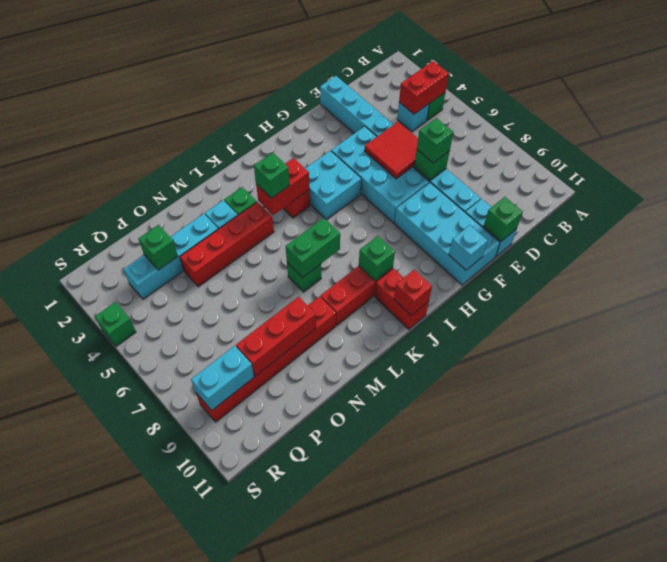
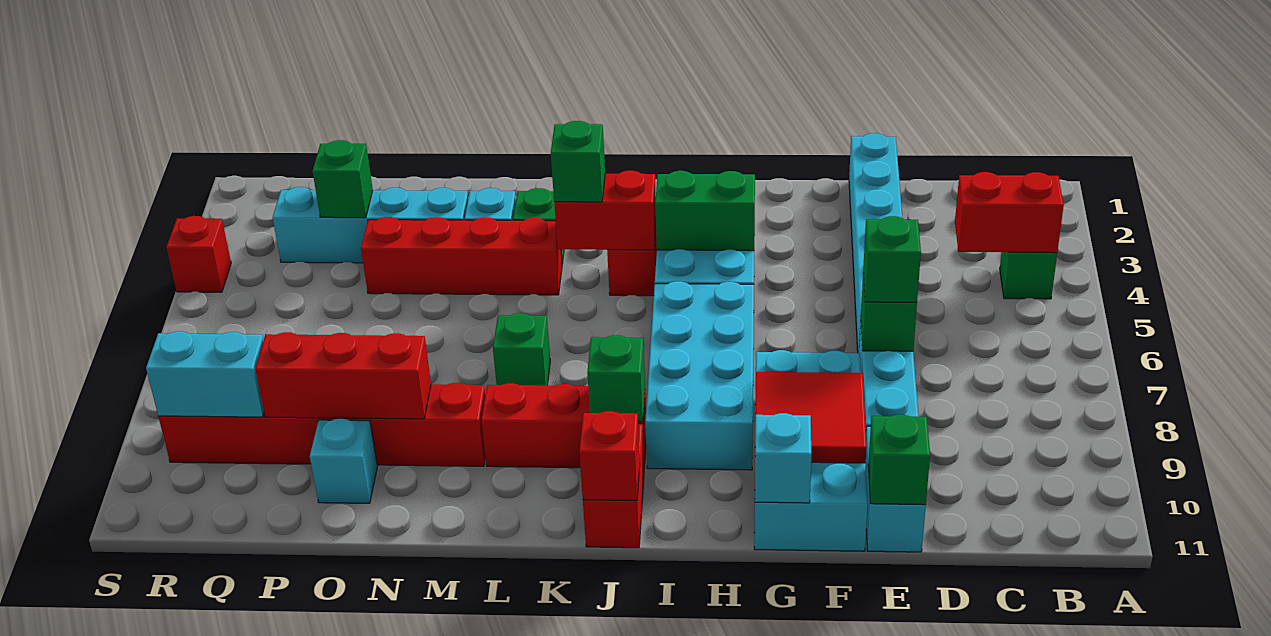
cyan 1x1 brick [397,102,429,132] -> cyan 1x1 brick moved to [310,419,377,503]
red 2x2 tile [364,122,418,179] -> red 2x2 tile moved to [755,372,867,463]
cyan 2x4 brick [331,126,429,223] -> cyan 2x4 brick moved to [645,281,754,470]
green 1x2 brick [286,218,340,278] -> green 1x2 brick moved to [655,171,755,251]
green 1x1 brick [95,302,136,346] -> red 1x1 brick [166,216,231,292]

